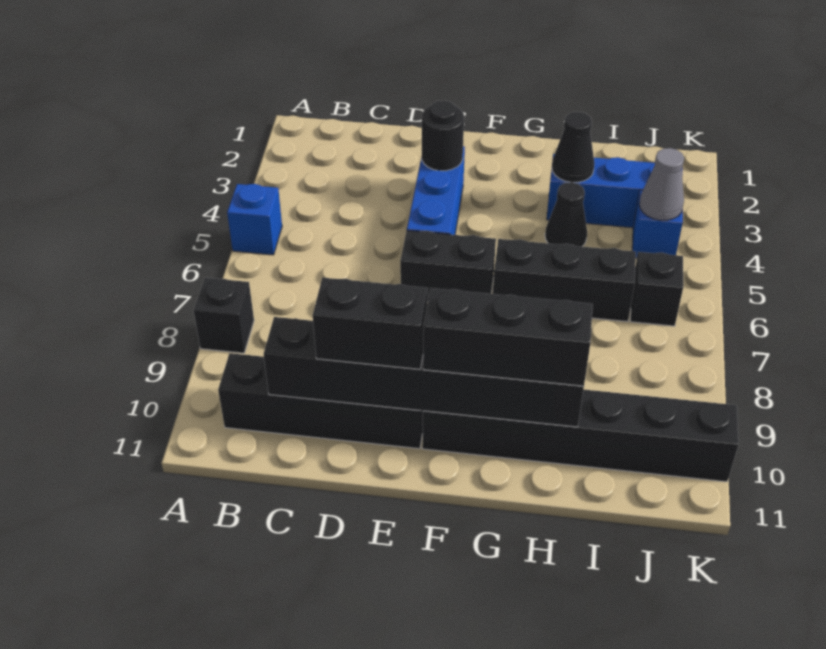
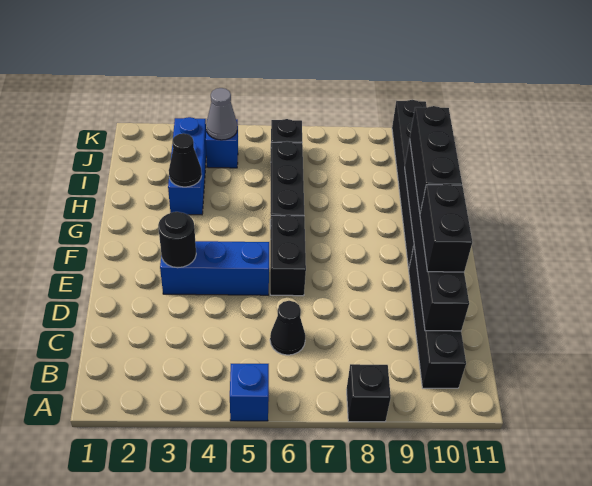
black 1x1 cone [545,182,587,247] -> black 1x1 cone moved to [270,301,305,355]

